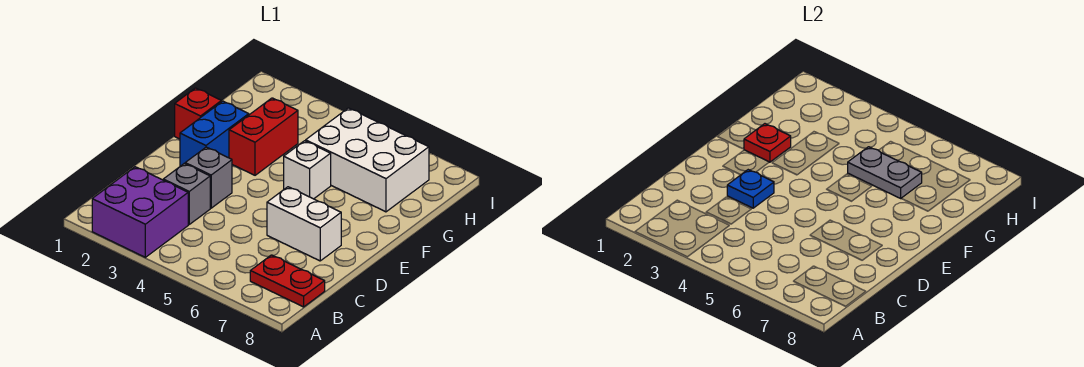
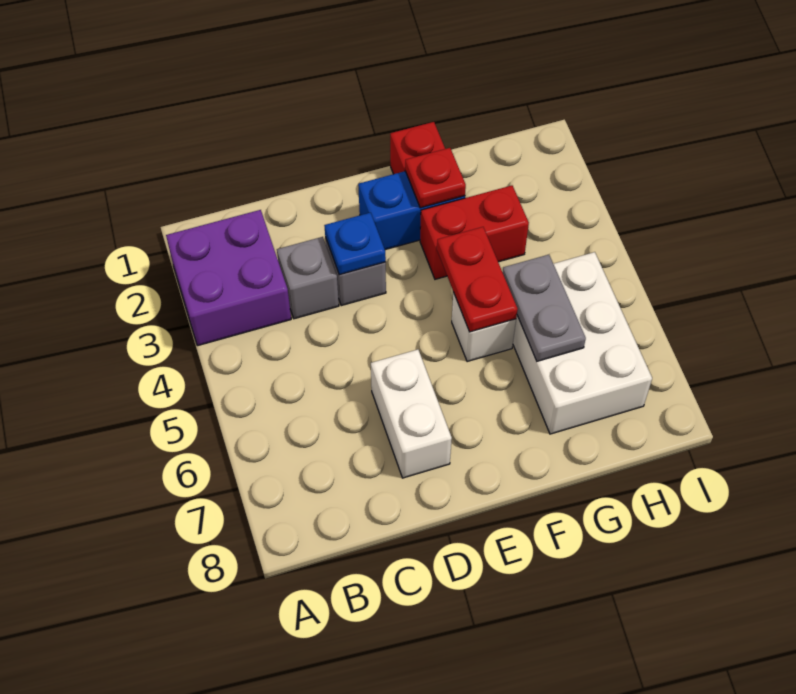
red 1x2 plate [250,255,325,307] -> red 1x2 plate moved to [437,227,518,332]

